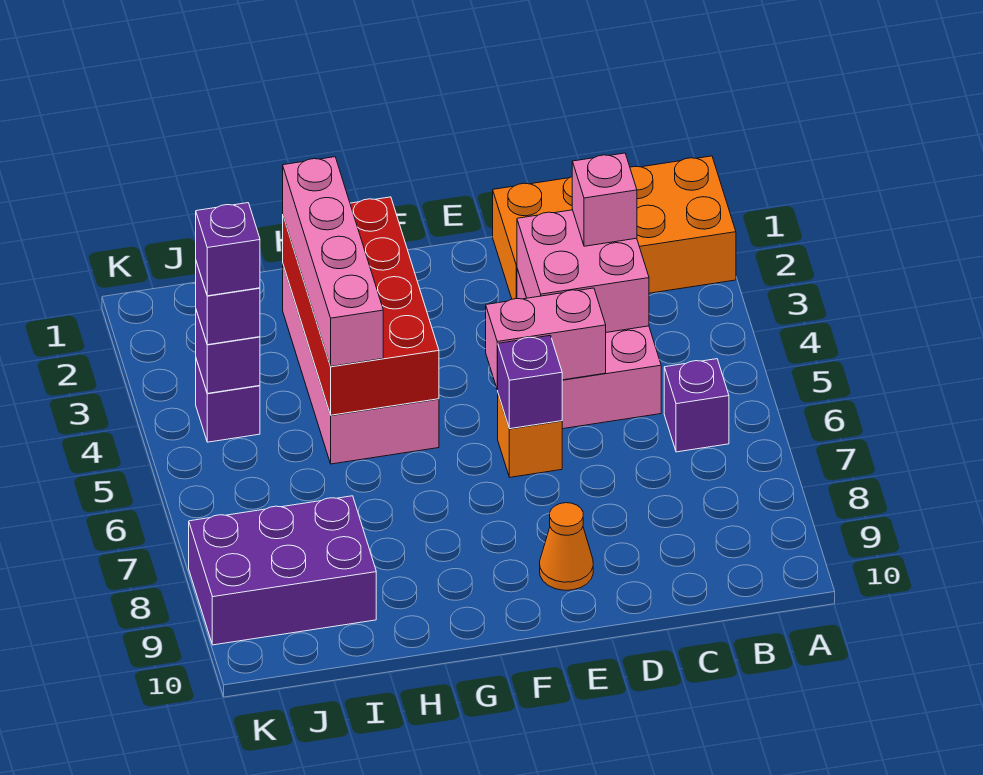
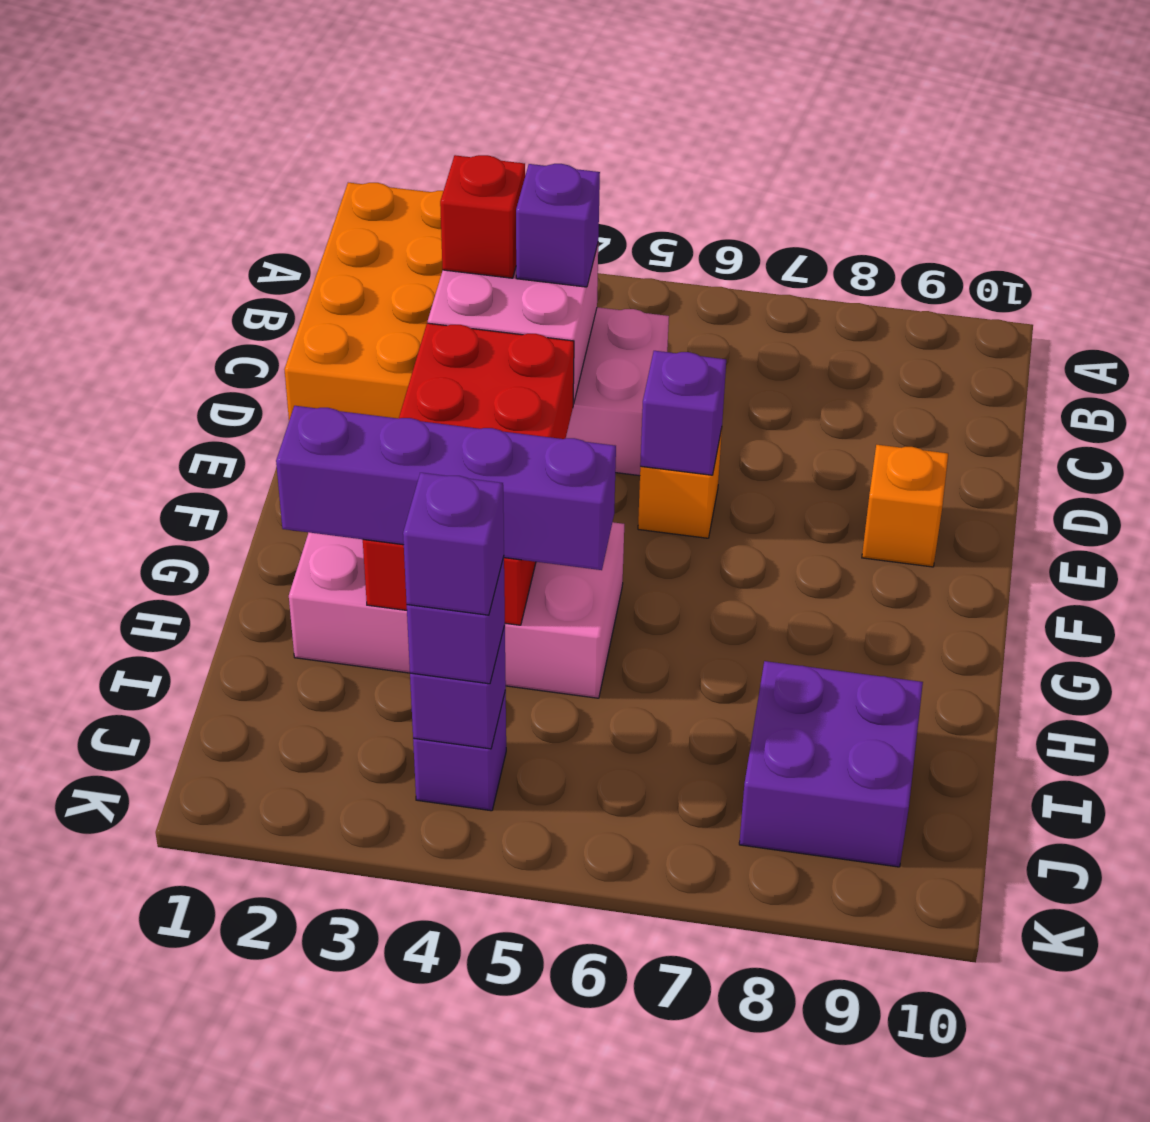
purple 1x1 brick [664,359,729,452] -> purple 1x1 brick moved to [516,164,600,287]
pink 1x1 brick [572,153,637,246] -> red 1x1 brick [440,155,525,278]
pink 1x2 brick [486,288,606,390] -> none
orange 1x1 cone [540,503,593,590] -> orange 1x1 brick [862,445,948,567]
red 2x4 brick [283,197,439,415] -> red 2x4 brick turned to [363,323,574,625]
pink 1x4 brick [283,157,383,366] -> purple 1x4 brick [276,406,616,570]
purple 2x3 brick [189,496,376,645] -> purple 2x2 brick [739,661,923,867]

